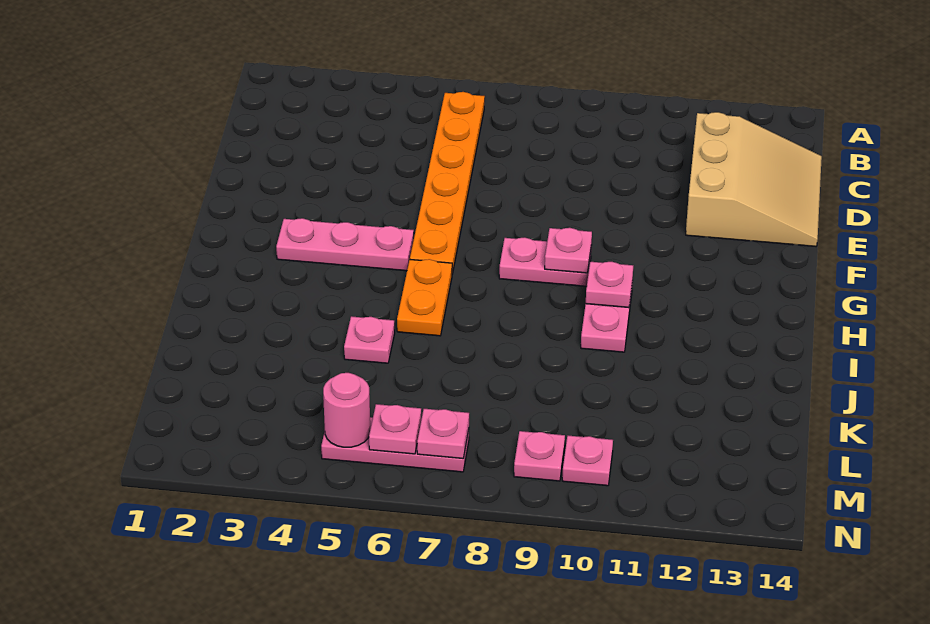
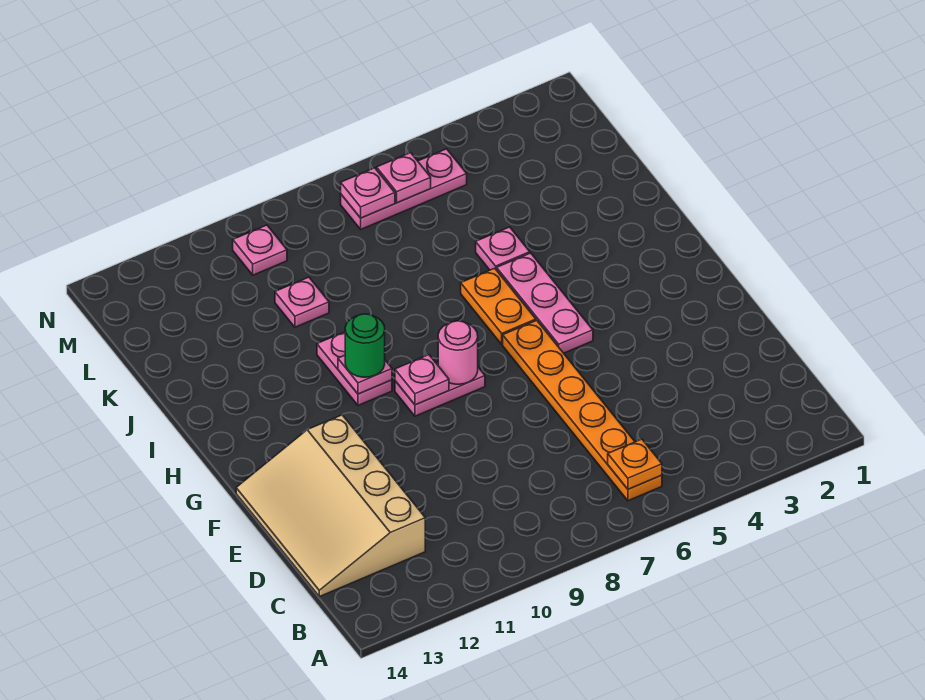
none -> orange 1x1 plate [608,439,662,489]
tan 3x3 slope [686,112,822,246] -> tan 3x4 slope [236,415,425,597]
pink 1x3 plate [276,218,414,271] -> pink 1x3 plate turned to [497,253,593,353]
none -> green 1x1 round brick [345,314,385,377]
pink 1x1 round brick [323,373,370,447] -> pink 1x1 round brick moved to [438,321,478,384]
pink 1x1 plate [514,431,565,481] -> pink 1x1 plate moved to [275,277,329,327]

